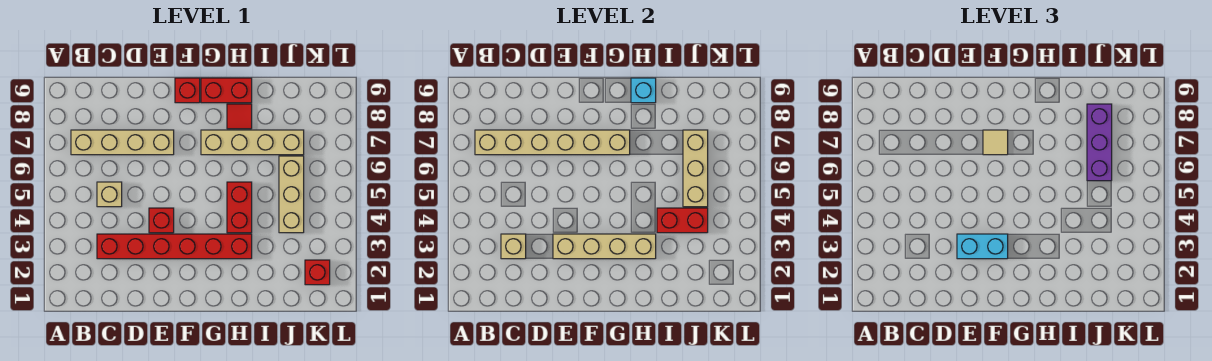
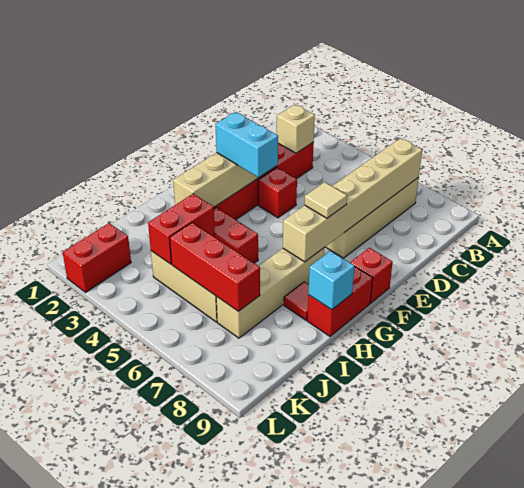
tan 1x1 brick [97,182,122,207] -> none
cyan 1x2 brick [957,234,1008,259] -> cyan 1x2 brick turned to [215,112,278,177]
tan 1x3 brick [683,130,708,207] -> red 1x3 brick [170,223,260,311]
purple 1x3 brick [1087,104,1112,181] -> none
red 1x1 brick [305,260,330,285] -> red 1x2 brick [63,223,131,292]

